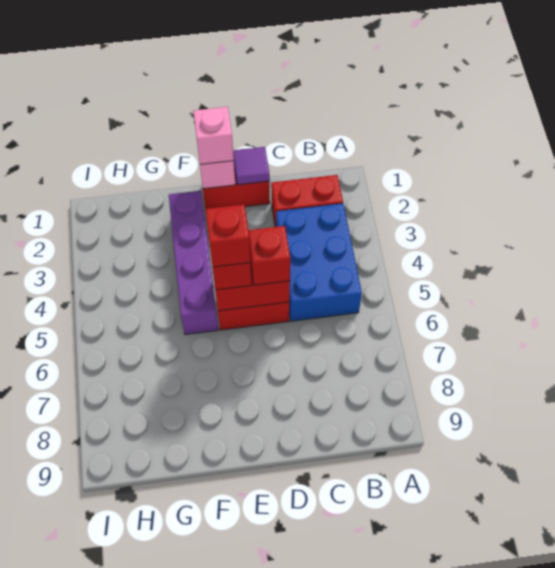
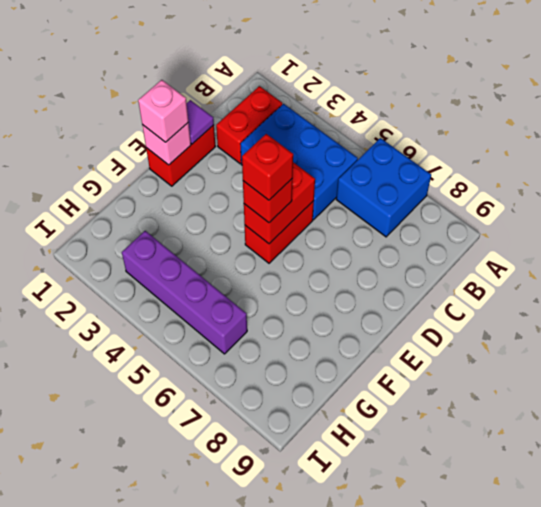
none -> blue 2x2 brick [336,138,431,237]
red 1x1 brick [248,226,290,285] -> none
purple 1x4 brick [169,191,218,334] -> purple 1x4 brick moved to [122,231,247,354]

